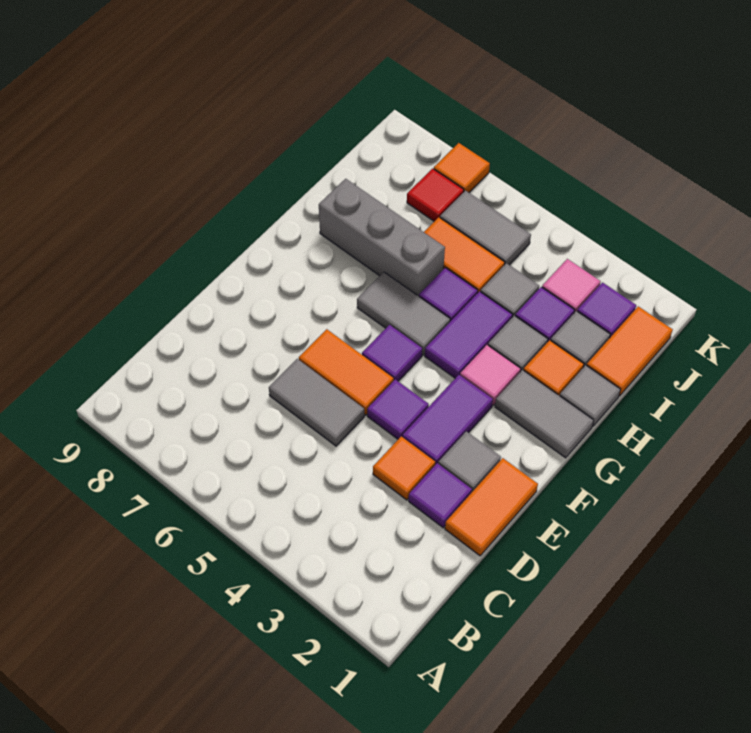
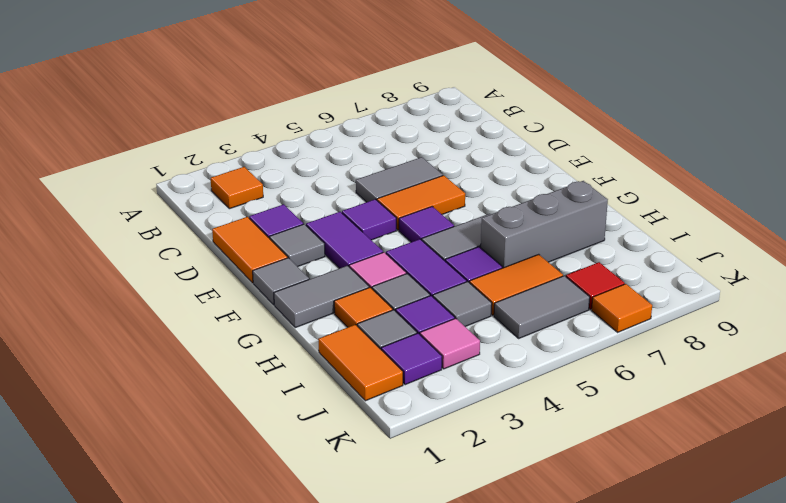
orange 1x1 tile [373,436,435,500] -> orange 1x1 tile moved to [211,167,263,209]
grey 1x1 tile [560,365,621,426] -> grey 1x1 tile moved to [253,258,309,305]

